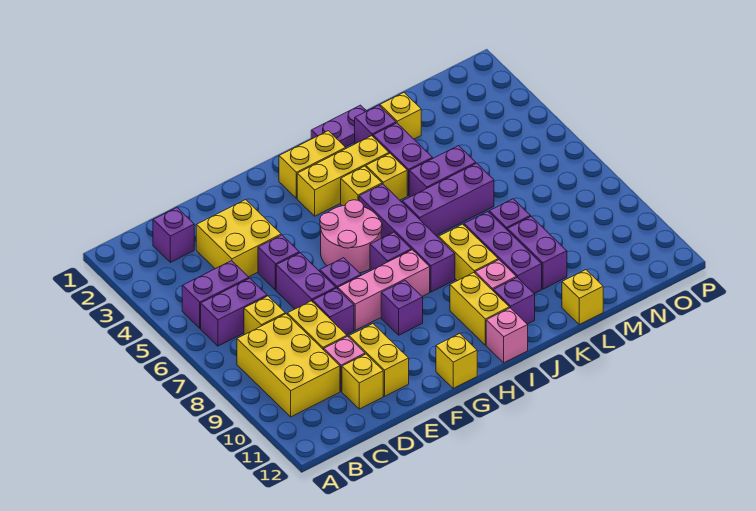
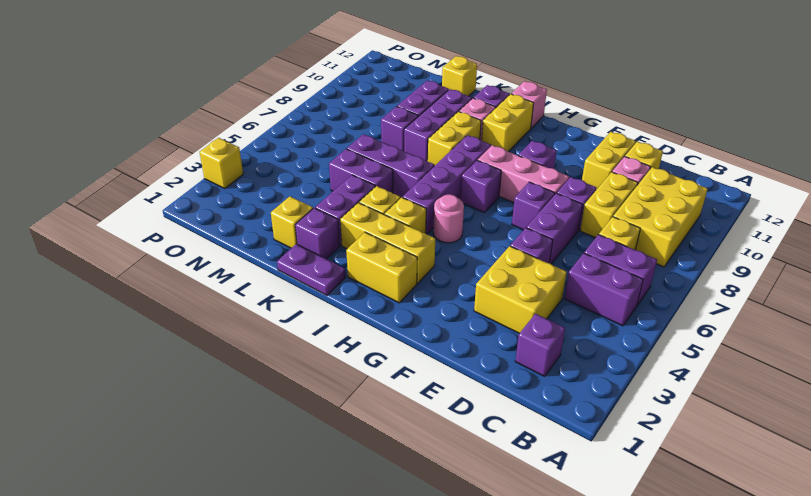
pink 2x2 round brick [320,200,382,273] -> pink 1x1 round brick [433,194,464,243]
yellow 1x1 brick [436,334,477,388] -> yellow 1x1 brick moved to [200,138,243,189]

